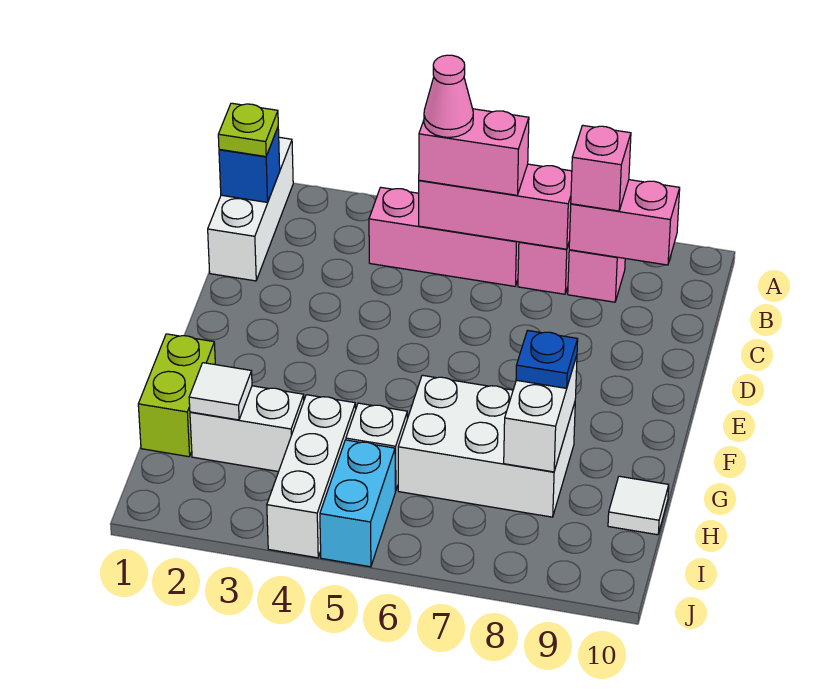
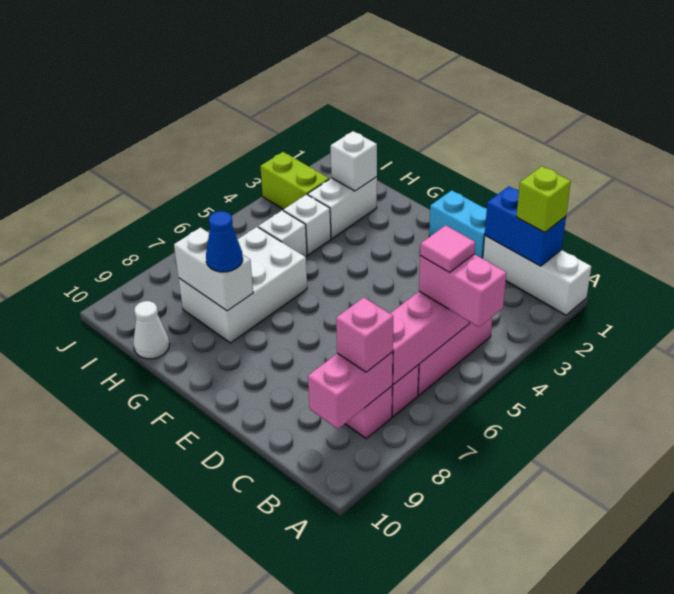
blue 1x1 brick [219,128,280,202] -> blue 1x2 brick [485,186,566,266]
lime 1x1 plate [218,103,278,157] -> lime 1x1 brick [516,166,571,233]
pink 1x2 brick [419,109,529,195] -> pink 1x2 brick turned to [419,254,506,327]
pink 1x1 cone [424,55,473,137] -> pink 1x1 tile [420,225,475,273]
lime 1x2 brick [138,334,215,457] -> lime 1x2 brick moved to [260,152,329,209]
blue 1x1 plate [516,330,578,388] -> blue 1x1 cone [206,211,243,272]
white 1x1 tile [189,363,252,420] -> white 1x1 brick [331,131,377,191]
white 1x3 brick [267,395,356,558] -> white 1x1 brick [283,194,331,255]
white 1x1 tile [608,476,669,535] -> white 1x1 cone [133,301,169,359]
cyan 1x2 brick [320,440,395,567] -> cyan 1x2 brick moved to [429,190,487,259]

